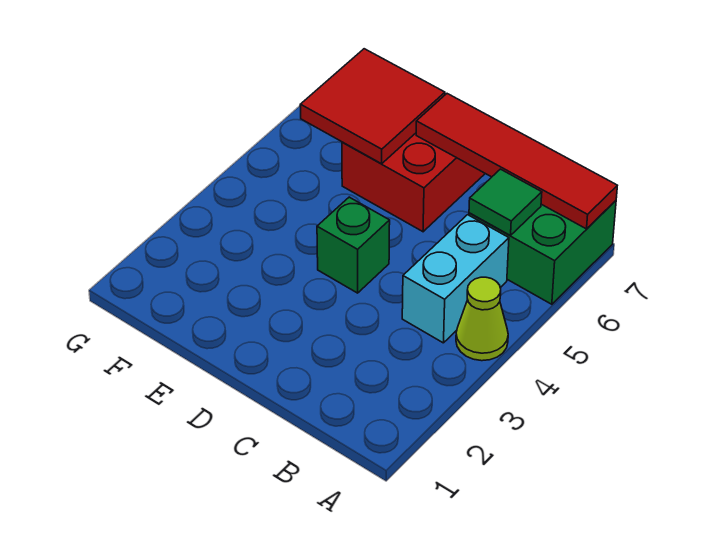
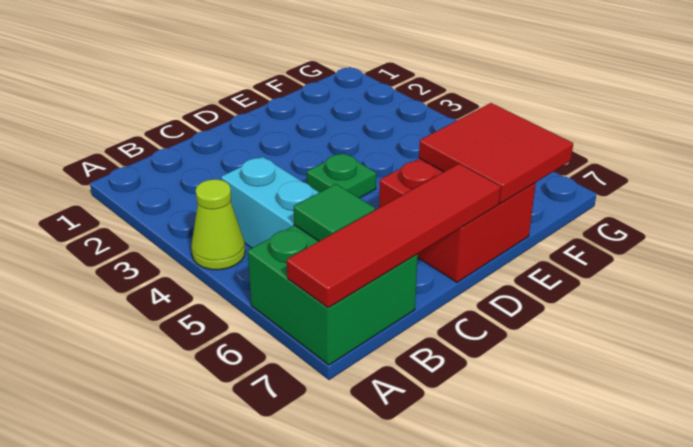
green 1x1 brick [317,197,390,293] -> green 1x1 plate [307,153,376,198]

